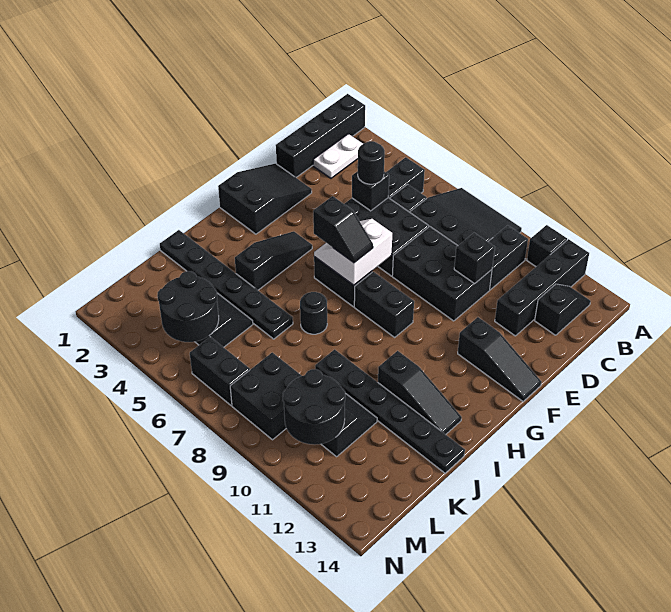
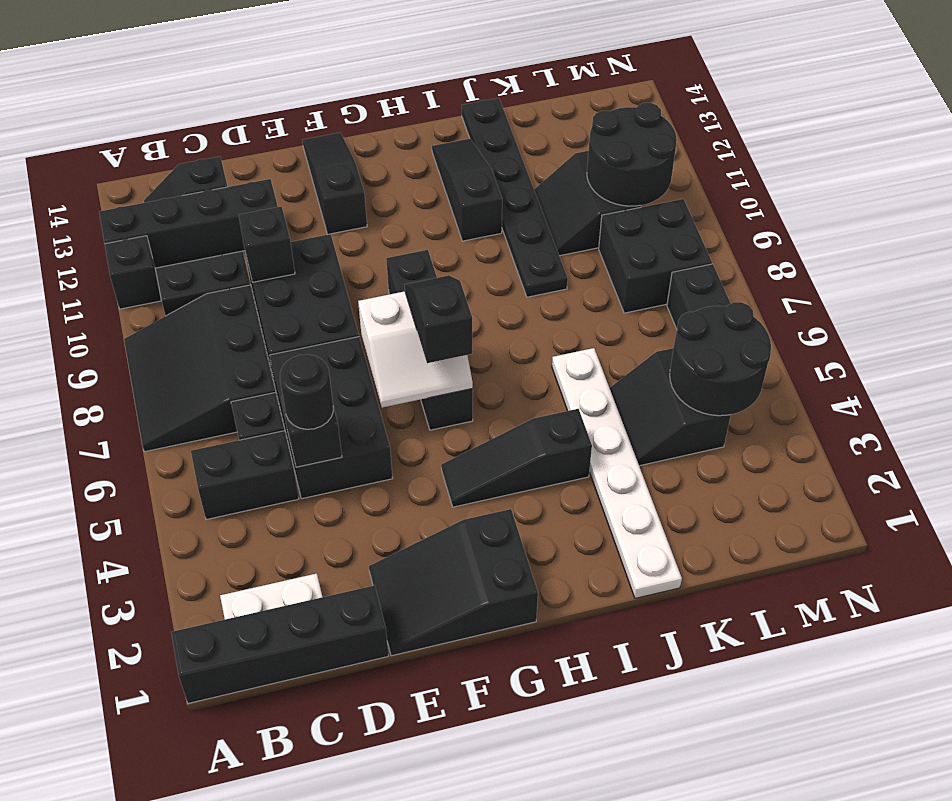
black 1x1 round brick [300,292,327,334] -> none
black 1x6 plate [160,230,293,339] -> white 1x6 plate [552,348,682,598]

